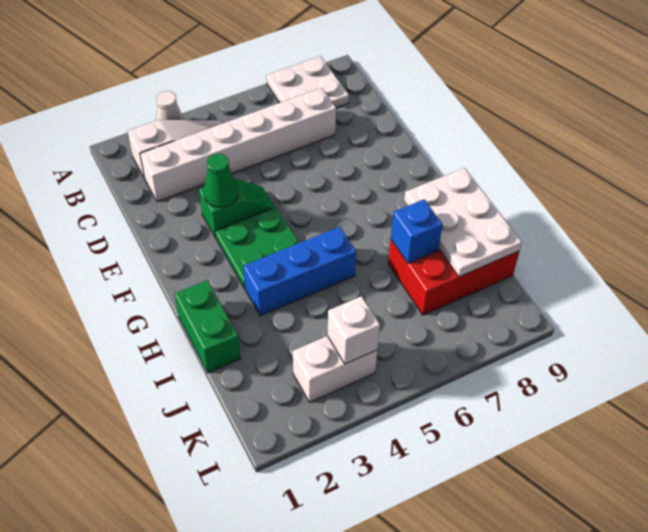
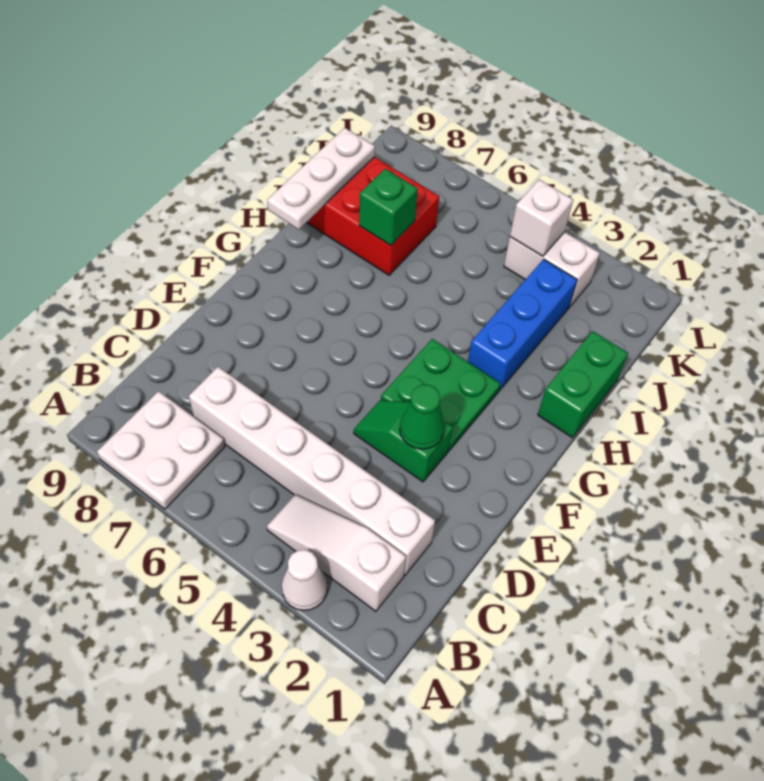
blue 1x3 brick [243,227,356,316] -> blue 1x3 brick turned to [468,259,577,390]
white 2x3 plate [404,168,522,277] -> white 1x3 plate [267,128,375,229]
blue 1x1 brick [391,199,443,263] -> green 1x1 brick [359,169,418,245]

